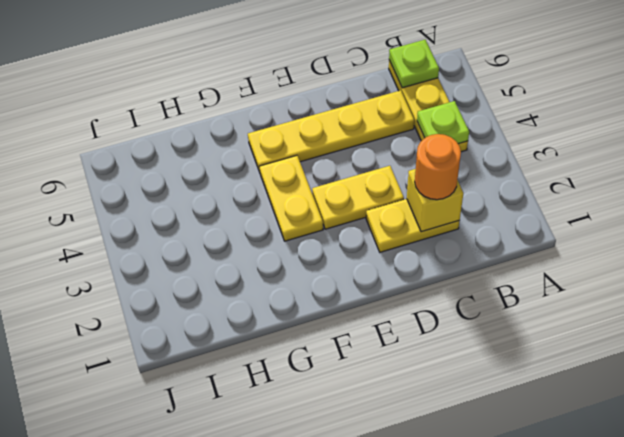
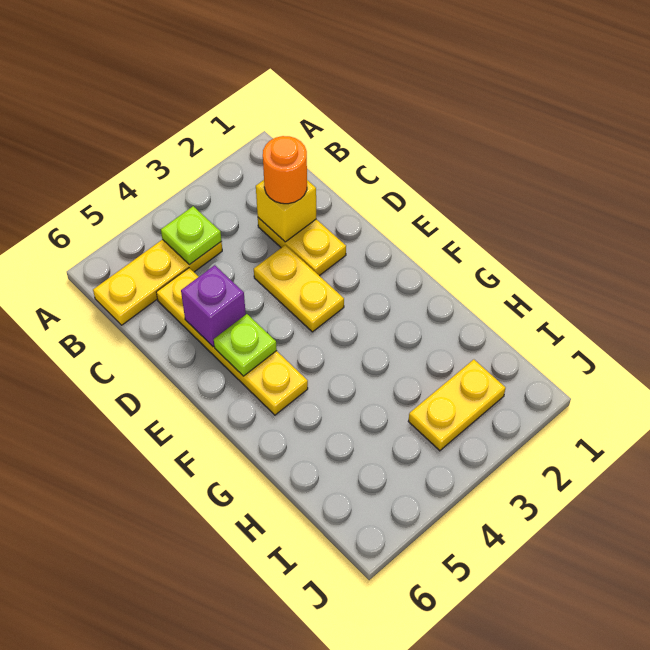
lime 1x1 plate [389,40,439,88] -> lime 1x1 plate moved to [214,314,277,376]
none -> purple 1x1 brick [181,265,246,347]
yellow 1x2 plate [259,156,323,241] -> yellow 1x2 plate moved to [408,360,506,451]

